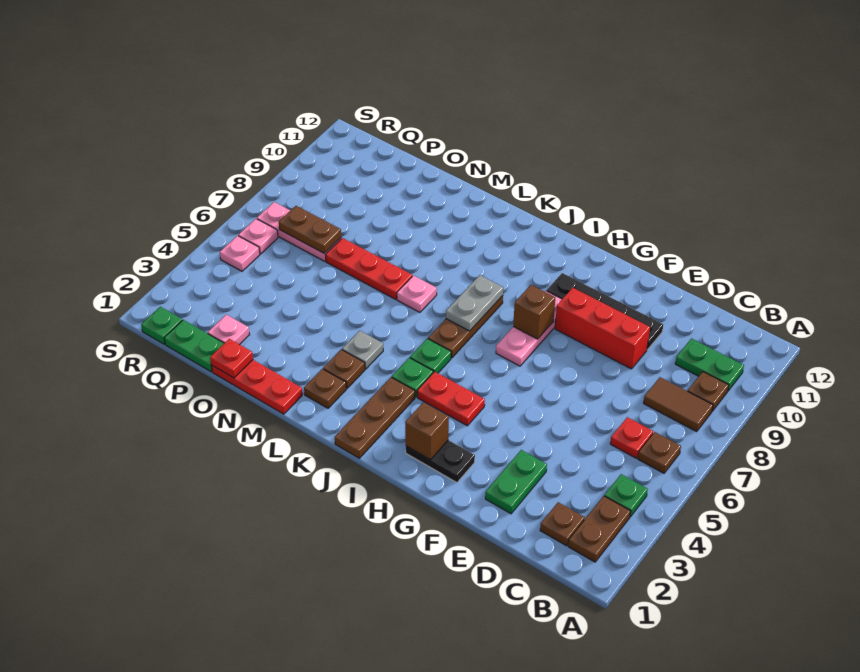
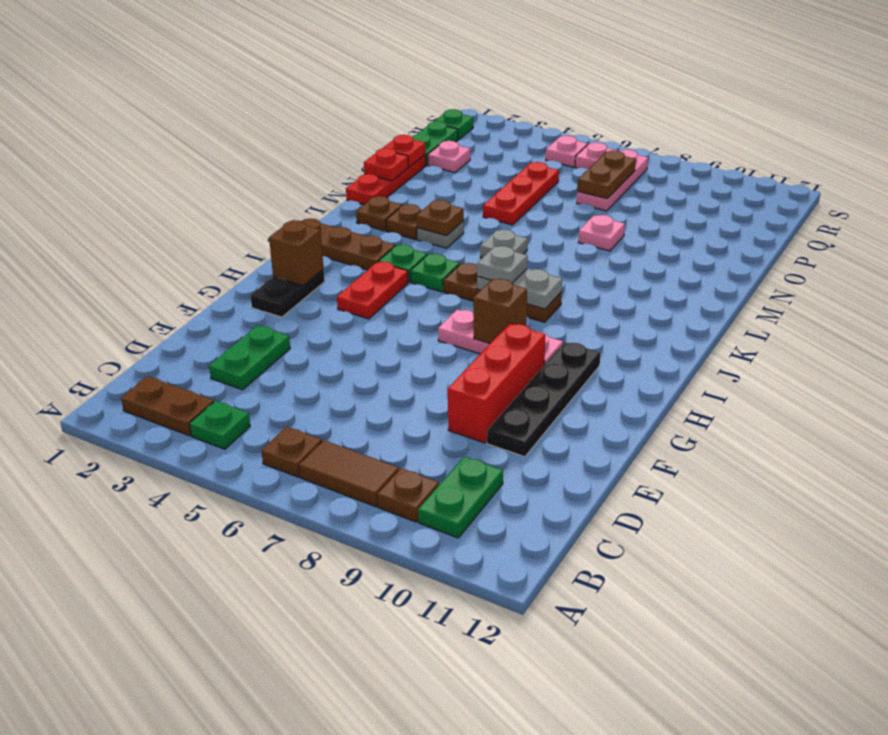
brown 1x2 tile [644,377,713,432] -> brown 1x2 tile turned to [299,440,399,507]
brown 1x1 plate [540,502,585,546] -> brown 1x1 plate moved to [416,200,464,236]
red 1x1 plate [610,417,653,458] -> red 1x1 plate moved to [364,148,409,181]
green 1x2 plate [485,450,547,514] -> green 1x2 plate turned to [209,325,290,390]
none -> grey 1x1 plate [477,246,528,283]
none -> grey 1x1 plate [480,230,528,258]
pink 1x1 plate [397,276,437,312] -> pink 1x1 plate moved to [578,215,625,251]
red 1x3 plate [326,238,412,299] -> red 1x3 plate moved to [483,162,559,225]

